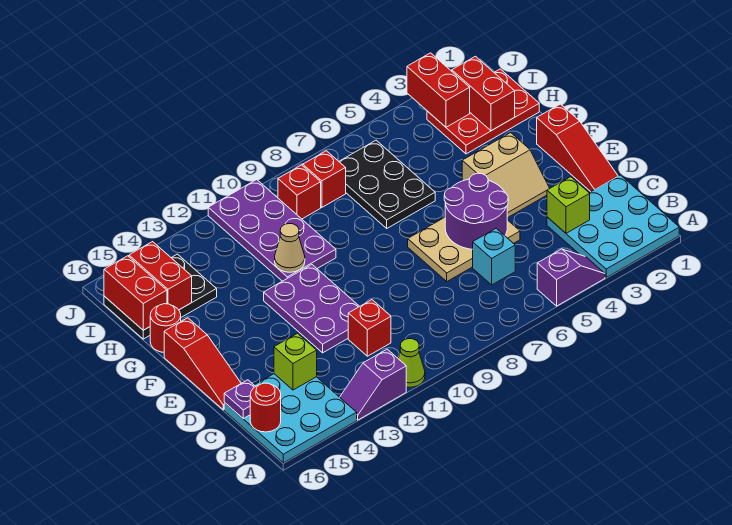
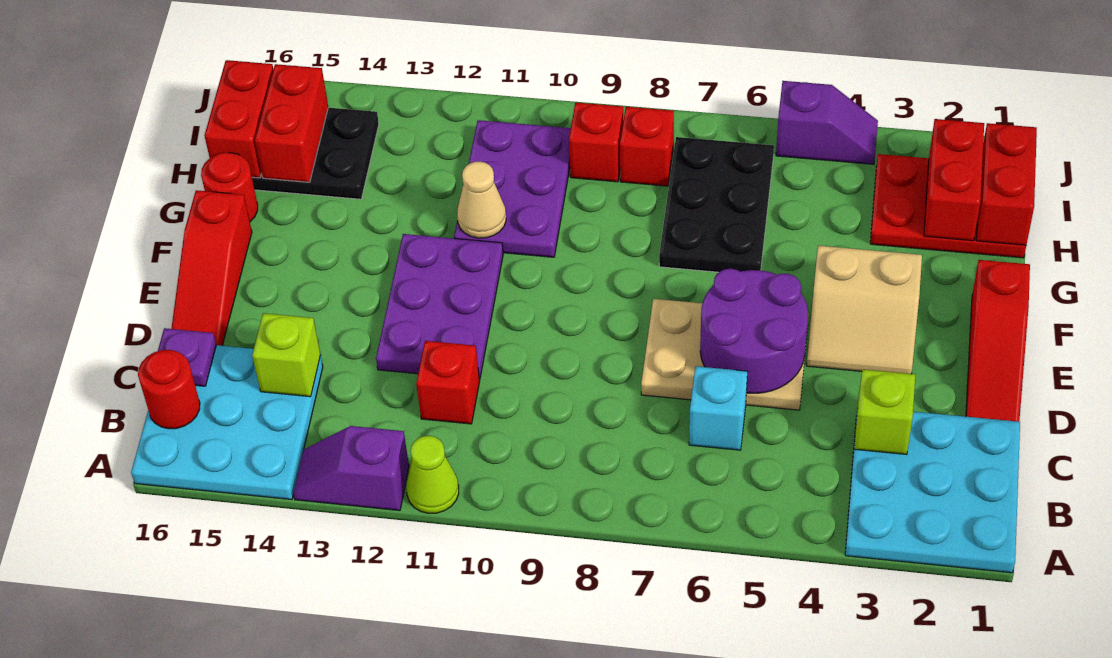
purple 1x2 slope [537,249,605,306] -> purple 1x2 slope moved to [776,81,878,164]
purple 2x4 plate [208,180,336,281] -> purple 2x3 plate [454,120,571,257]
red 1x2 brick [407,53,470,127] -> red 1x2 brick moved to [976,123,1037,245]

